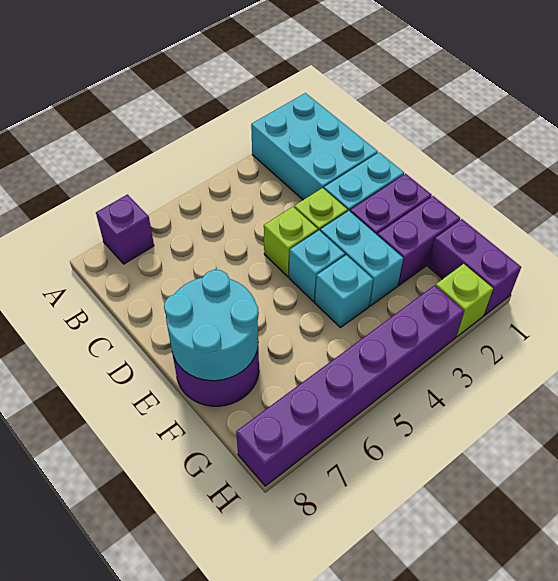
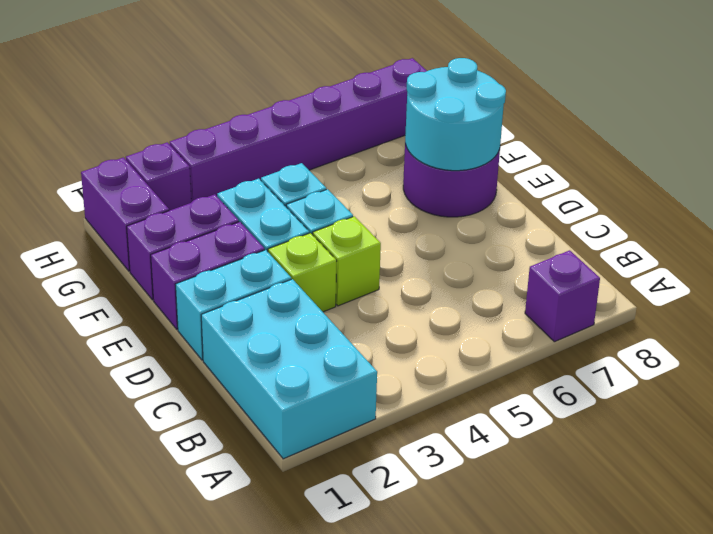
lime 1x1 brick [436,264,493,337] -> purple 1x1 brick [126,142,191,211]

